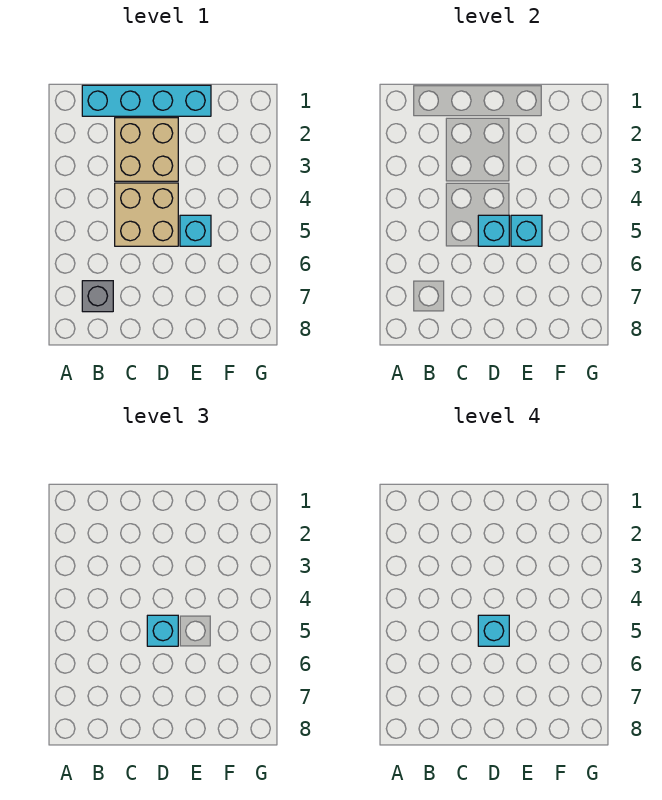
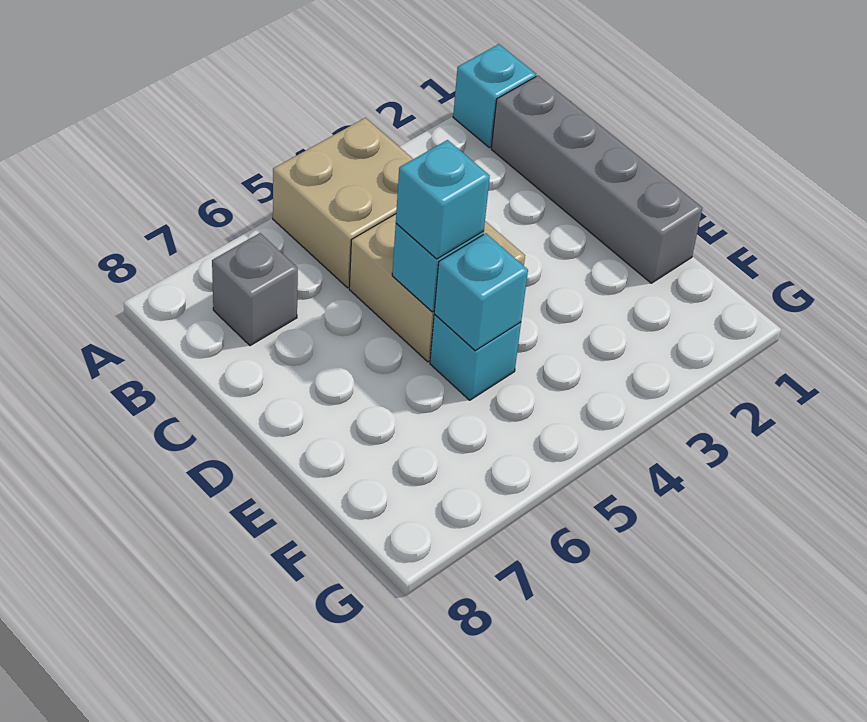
cyan 1x4 brick [82,85,211,116] -> grey 1x4 brick [491,76,702,283]
tan 2x2 brick [115,118,178,181] -> tan 2x2 brick moved to [273,118,413,288]
cyan 1x1 brick [478,615,509,646] -> cyan 1x1 brick moved to [453,44,536,148]

